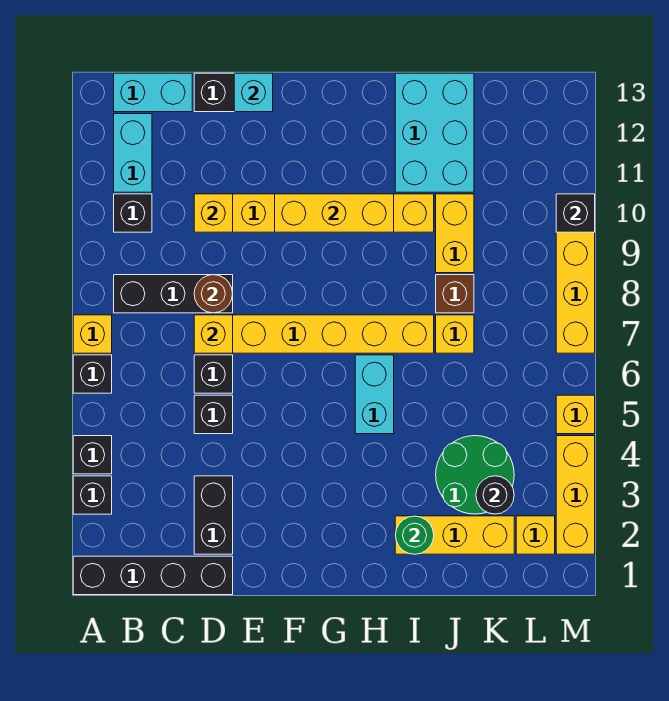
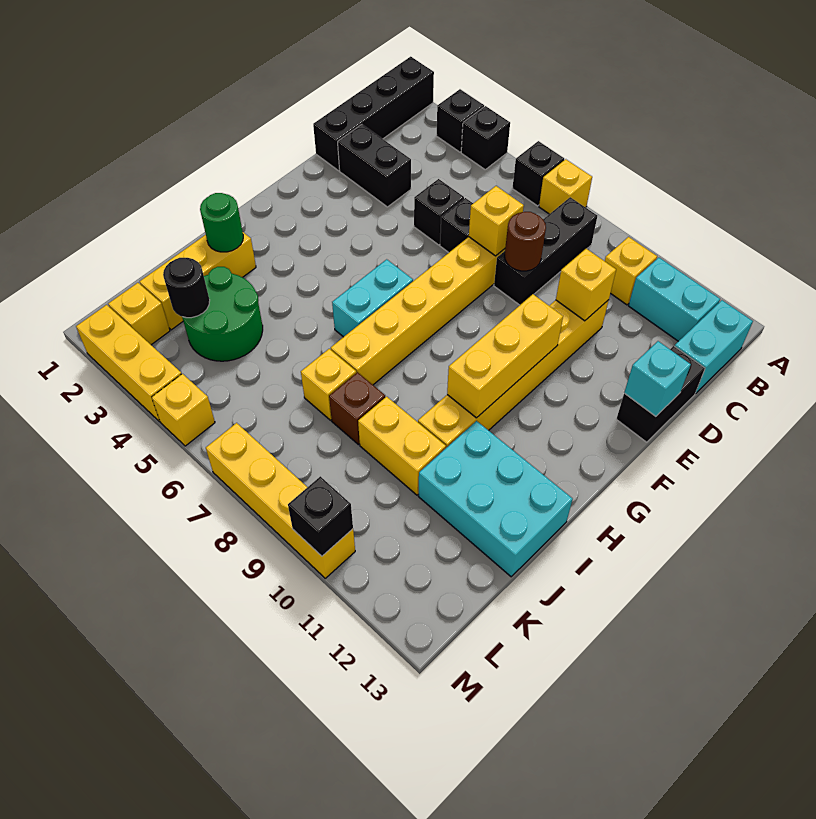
black 1x1 brick [114,194,152,232] -> yellow 1x1 brick [605,237,657,305]
cyan 1x2 brick [355,355,394,434] -> cyan 1x2 brick turned to [332,259,413,337]

